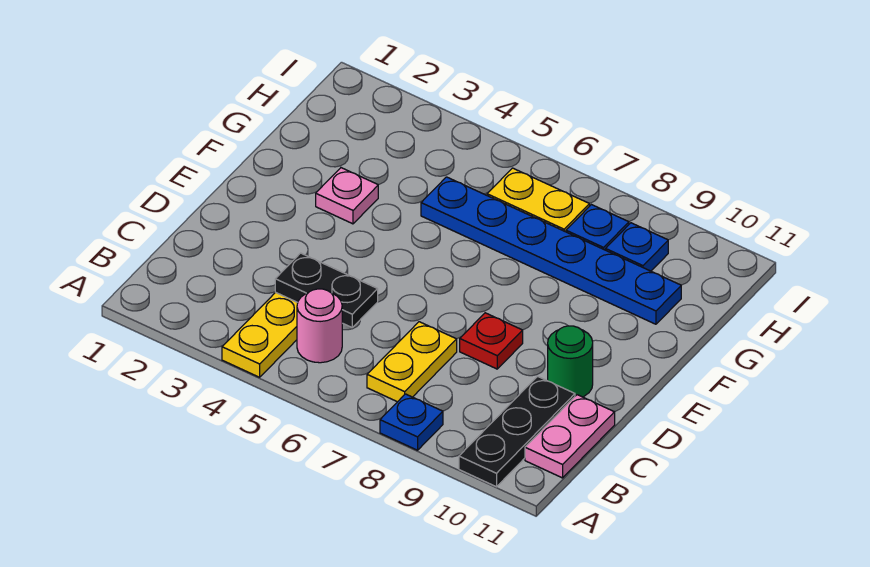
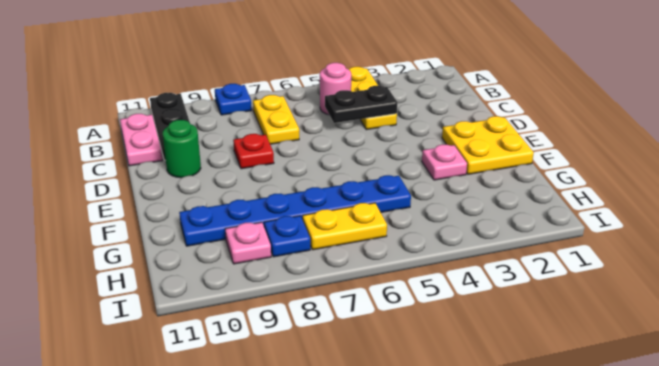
none -> yellow 2x2 plate [442,116,534,174]
blue 1x1 plate [606,223,668,271] -> pink 1x1 plate [225,222,271,264]

